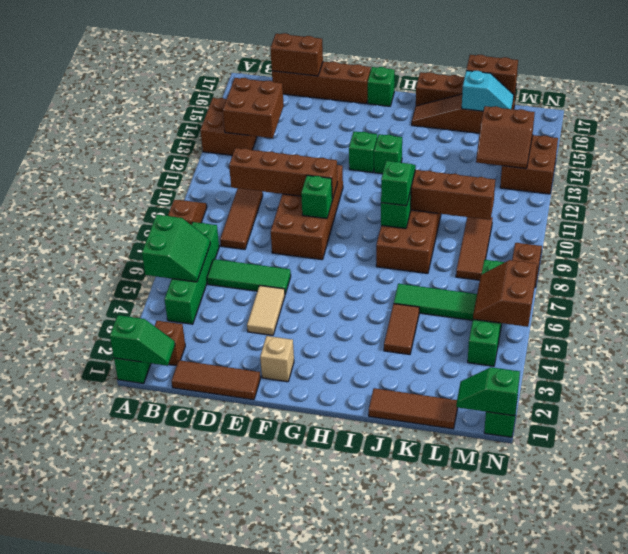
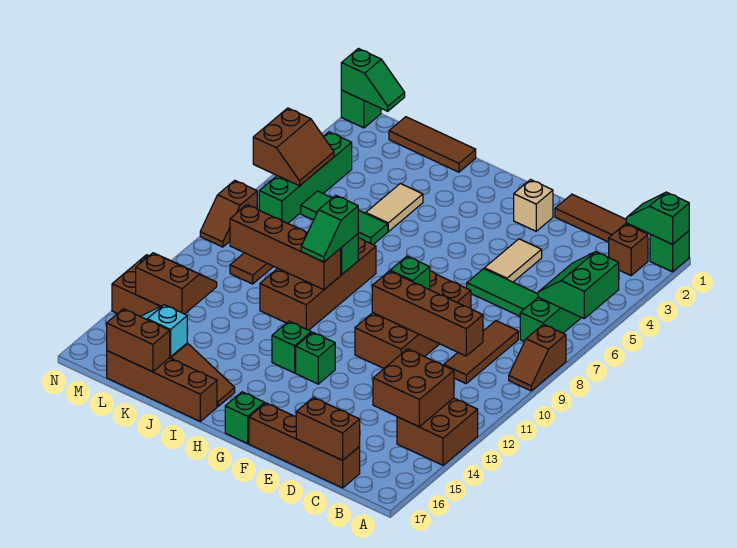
brown 1x2 tile [384,304,419,355] -> tan 1x2 tile [366,184,423,232]

